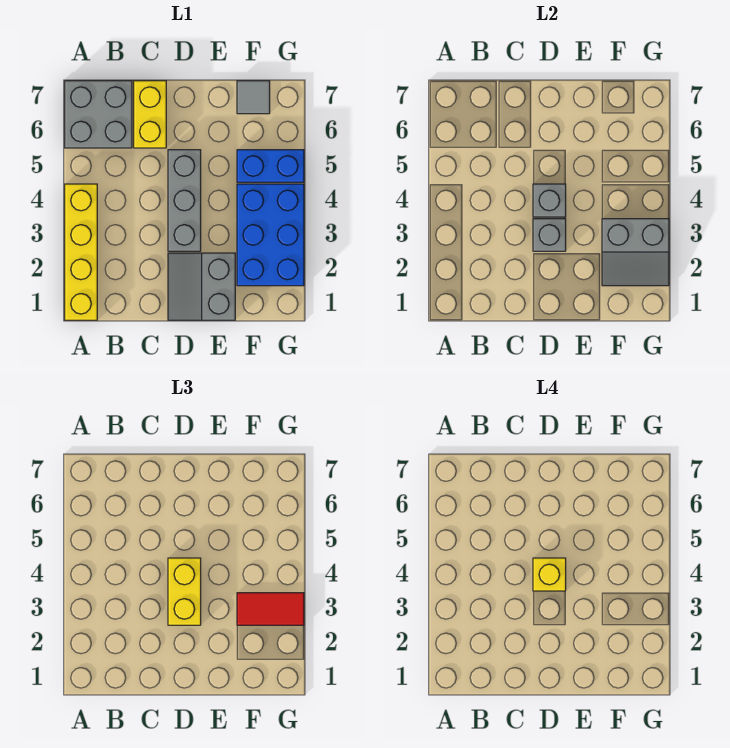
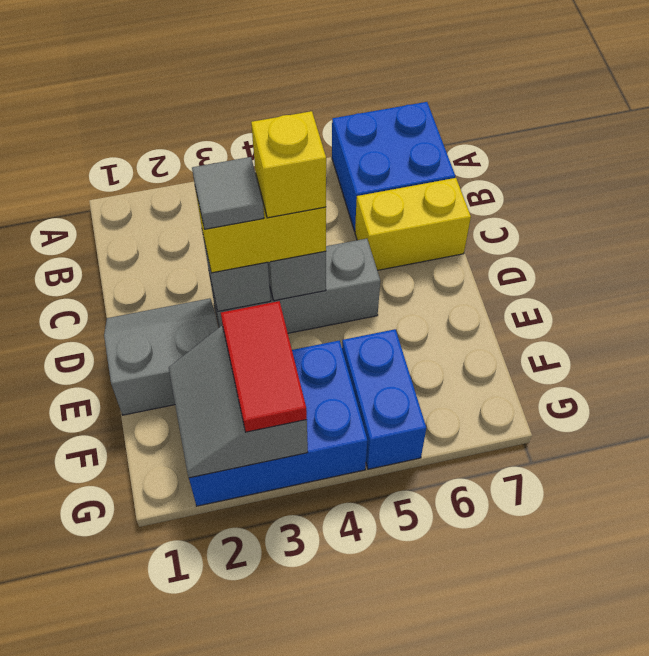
yellow 1x4 brick [65,184,97,320] -> none
grey 2x2 brick [65,81,132,148] -> blue 2x2 brick [332,102,455,231]
grey 1x1 tile [237,81,270,114] -> grey 1x1 tile moved to [192,157,264,229]

